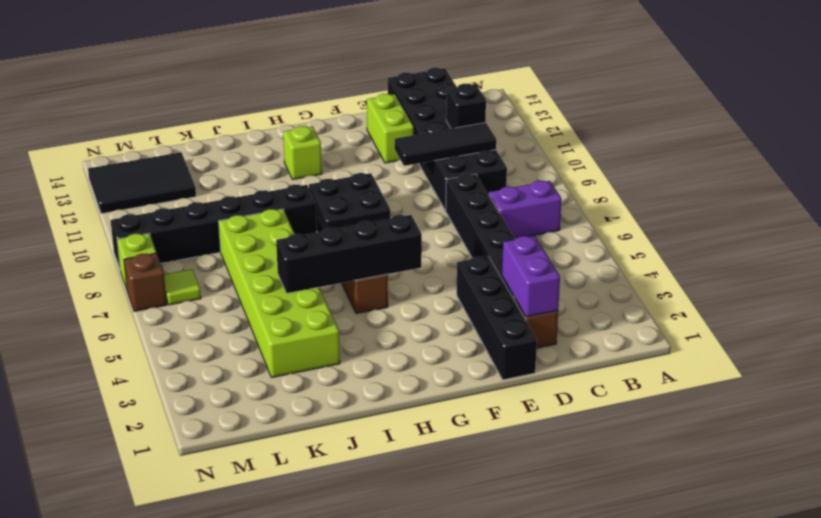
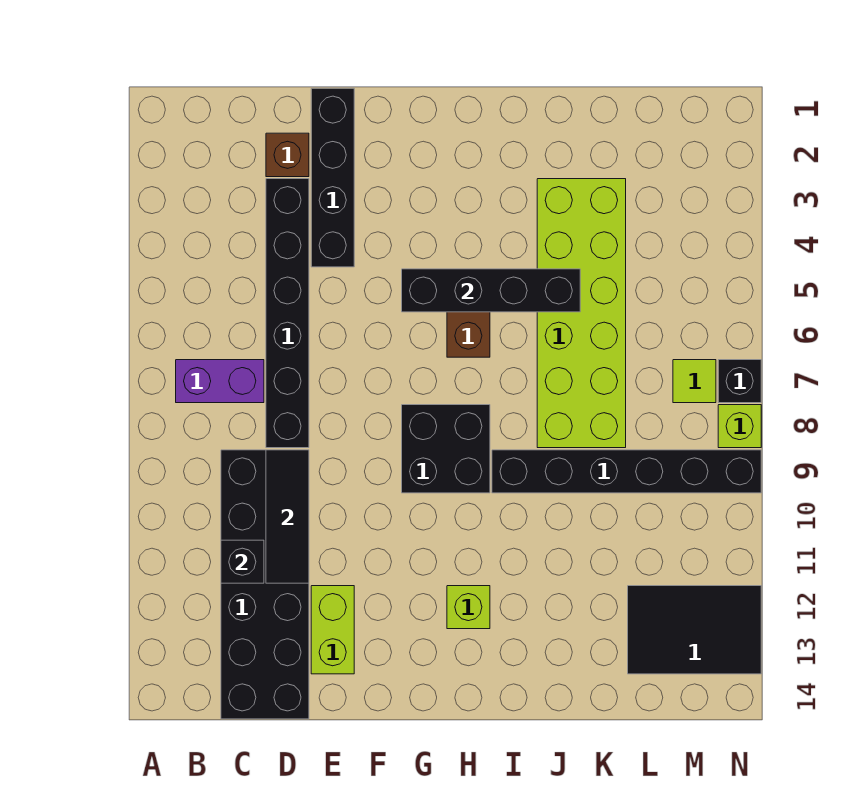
black 1x3 tile [395,123,496,166] -> black 1x3 tile turned to [266,450,309,583]
purple 1x2 brick [502,236,560,317] -> none
brown 1x1 brick [124,253,167,311] -> black 1x1 brick [718,360,761,403]

